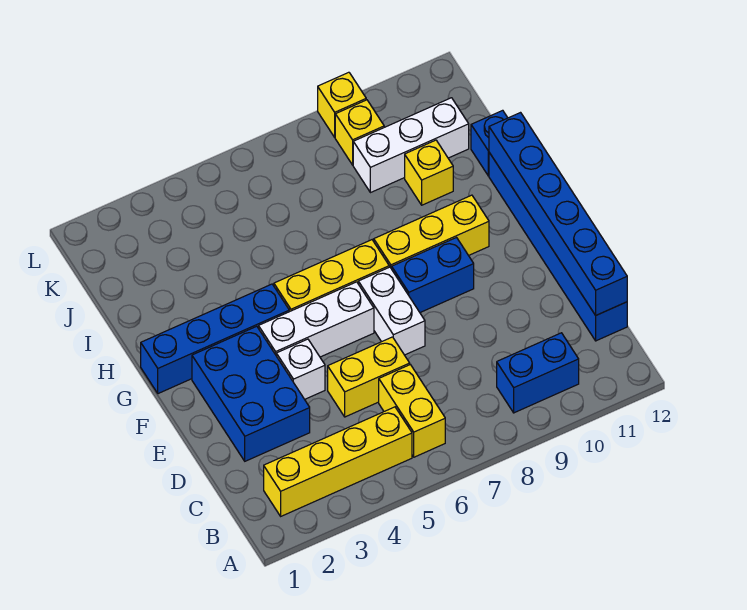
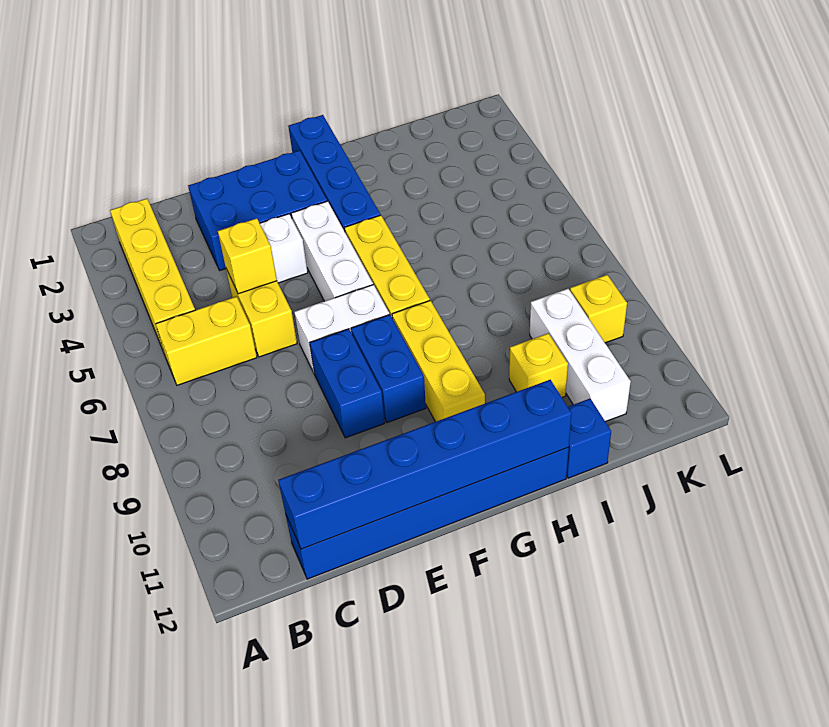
blue 1x2 brick [497,333,579,413] -> blue 1x2 brick moved to [310,329,385,438]
yellow 1x1 brick [318,72,366,137] -> yellow 1x1 brick moved to [218,218,277,294]

